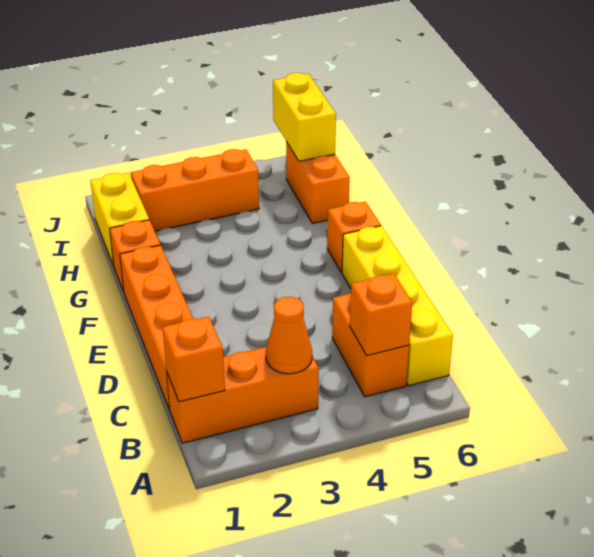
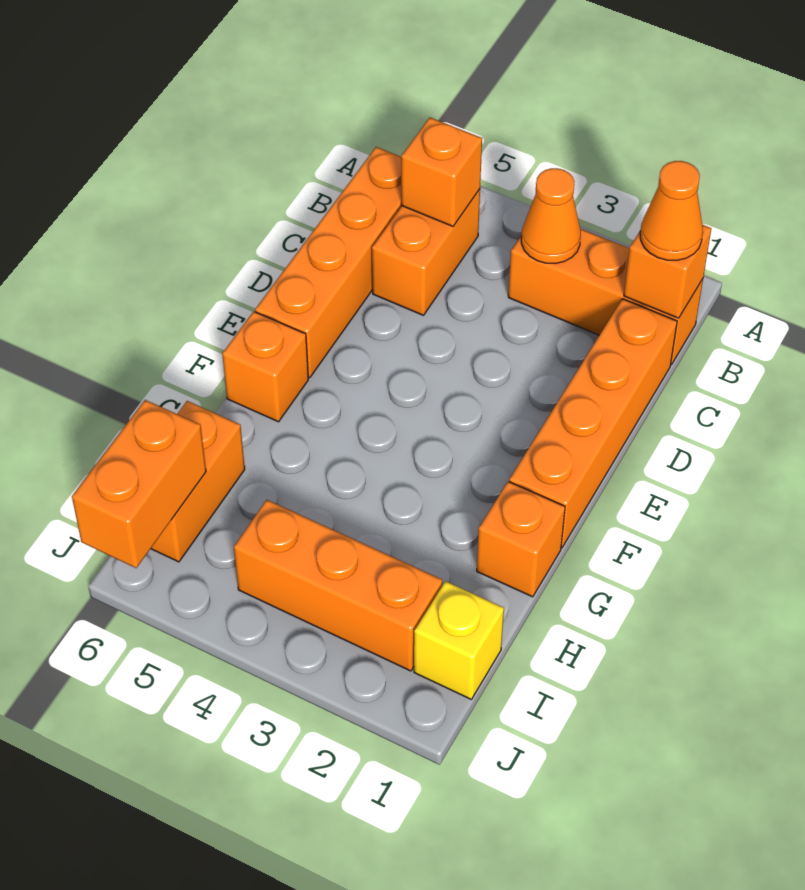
none -> orange 1x1 cone [640,161,703,260]
yellow 1x4 brick [342,226,453,386] -> orange 1x4 brick [255,147,402,378]
yellow 1x2 brick [90,173,149,266] -> yellow 1x1 brick [414,581,504,699]
yellow 1x2 brick [273,73,336,161] -> orange 1x2 brick [72,400,206,568]

